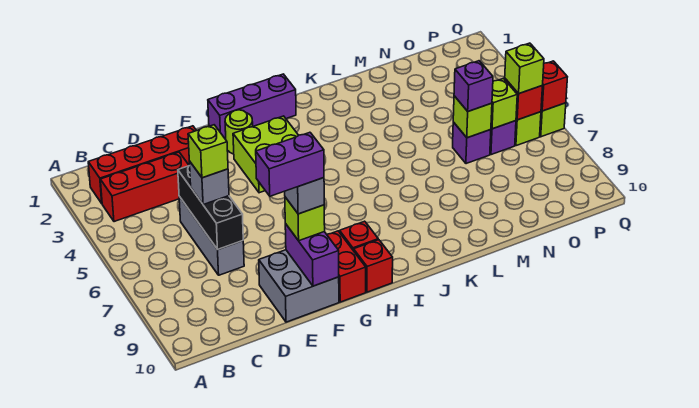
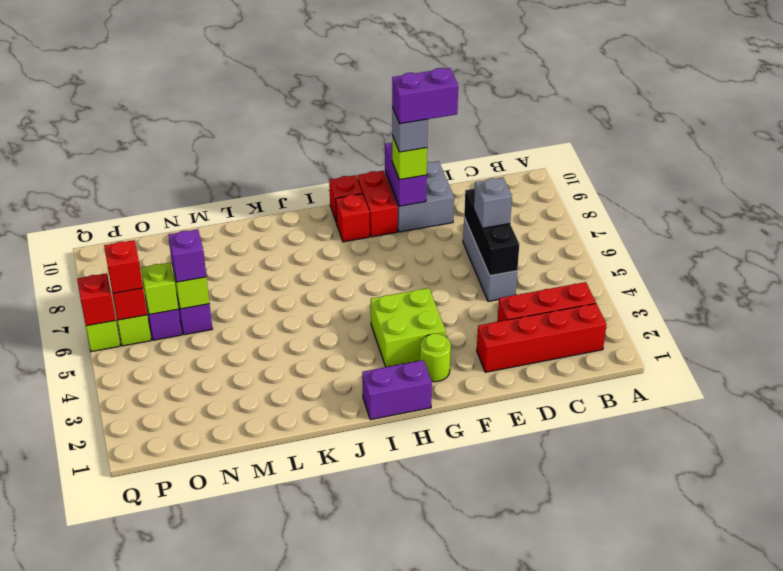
lime 1x1 brick [188,125,228,178] -> none
purple 1x3 brick [208,74,296,139] -> purple 1x2 brick [362,360,432,420]
lime 1x1 brick [505,43,544,94] -> red 1x1 brick [104,240,143,293]

